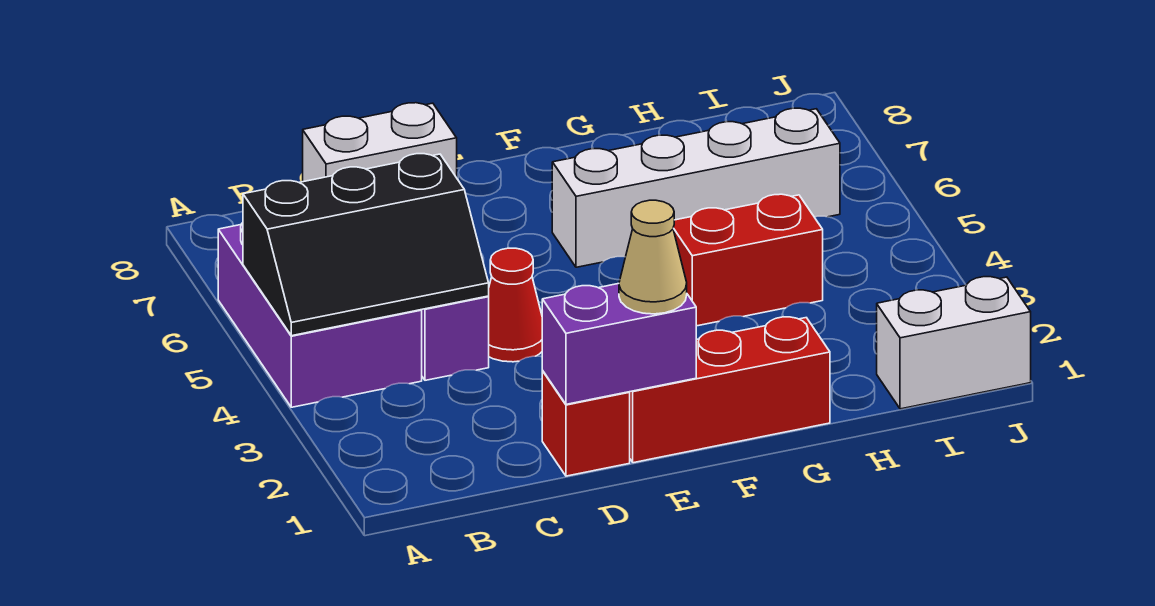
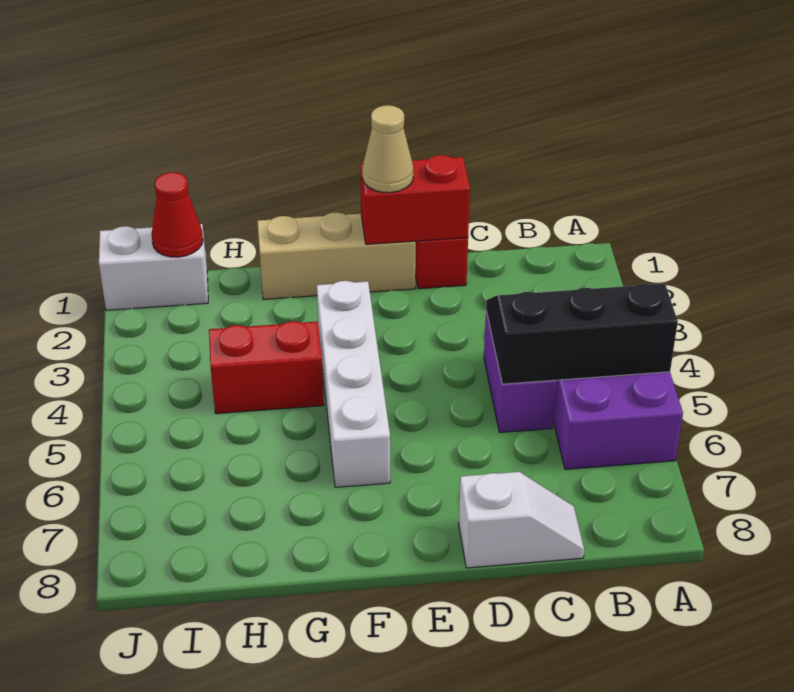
white 1x2 brick [303,103,457,182] -> white 1x2 slope [459,472,584,568]
purple 1x2 brick [542,284,696,404] -> red 1x2 brick [360,155,470,244]
red 1x1 cone [488,248,542,362] -> red 1x1 cone moved to [152,172,203,257]
red 1x3 brick [629,317,830,463] -> tan 1x3 brick [257,212,416,300]
white 1x4 brick [552,108,840,267] -> white 1x4 brick turned to [317,281,390,487]

